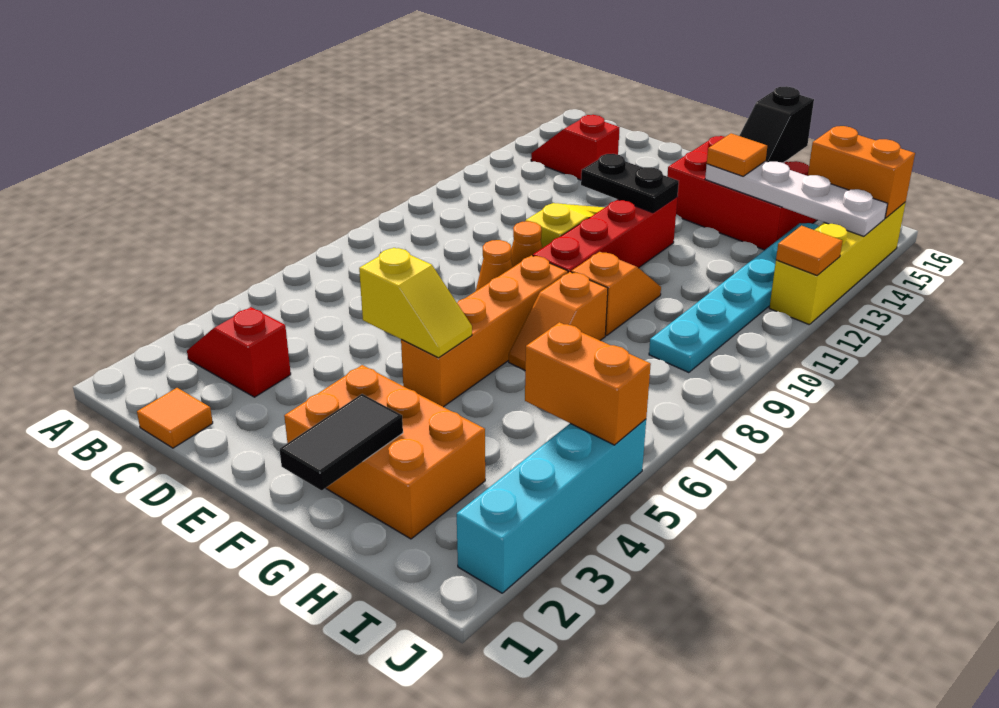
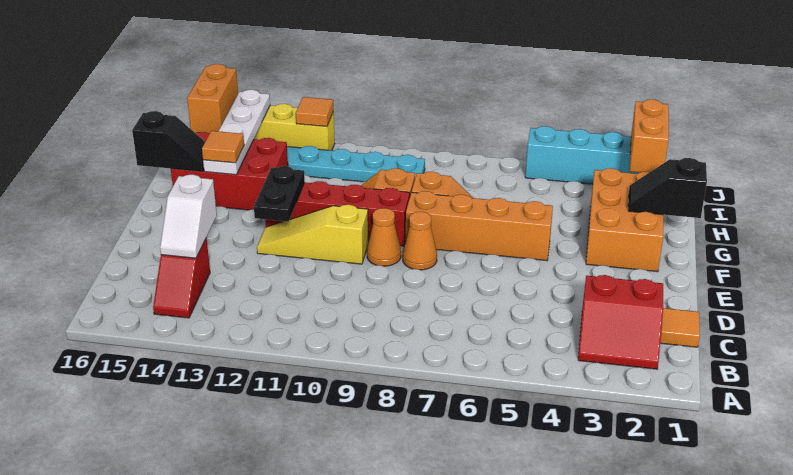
red 1x2 slope [187,307,291,397] -> red 2x2 slope [578,275,663,369]
none -> white 1x2 slope [160,175,217,258]
yellow 1x2 slope [359,248,472,358] -> none
red 2x3 brick [667,136,817,250] -> red 2x3 brick turned to [171,132,288,210]
black 1x2 tile [280,394,403,490] -> black 1x2 slope [628,158,707,218]
orange 1x2 brick [525,322,651,445] -> orange 1x2 brick moved to [630,100,669,173]

